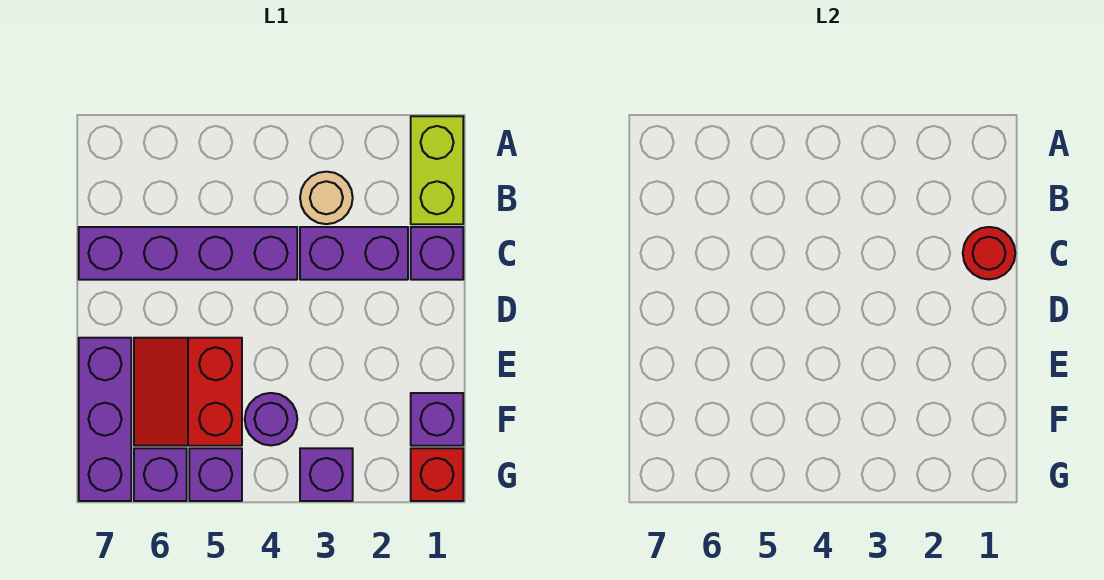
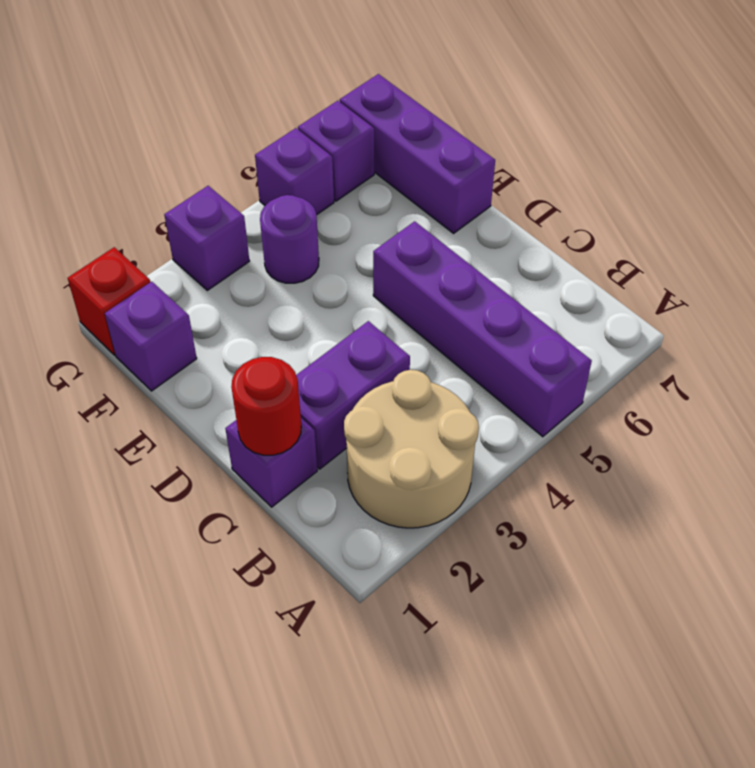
lime 1x2 brick [411,116,463,224] -> none
tan 1x1 round brick [300,172,353,224] -> tan 2x2 round brick [344,370,479,528]
purple 1x4 brick [79,227,297,280] -> purple 1x4 brick turned to [373,221,592,437]
red 2x2 slope [134,338,242,446] -> none

